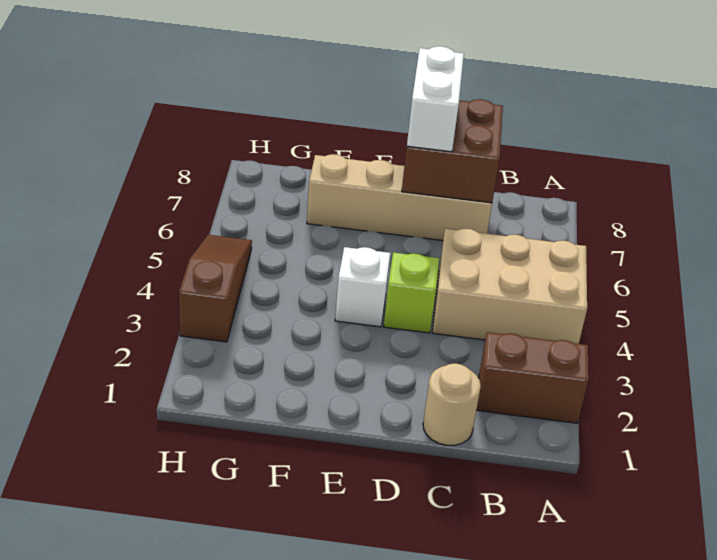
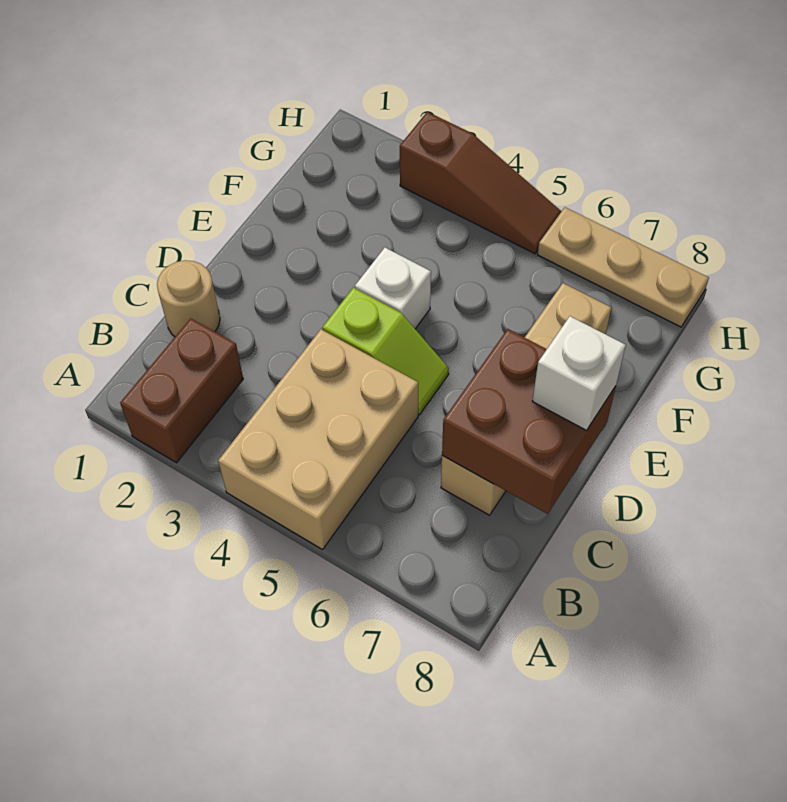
white 1x2 brick [407,46,464,152] -> white 1x1 brick [532,316,626,430]
none -> tan 1x3 plate [538,207,709,327]

